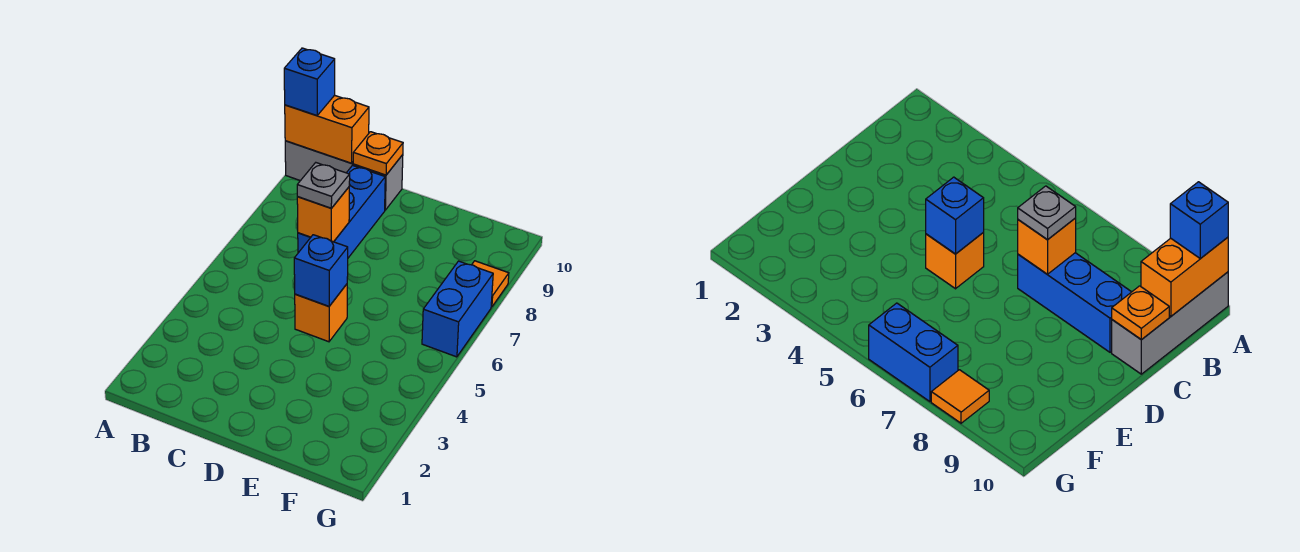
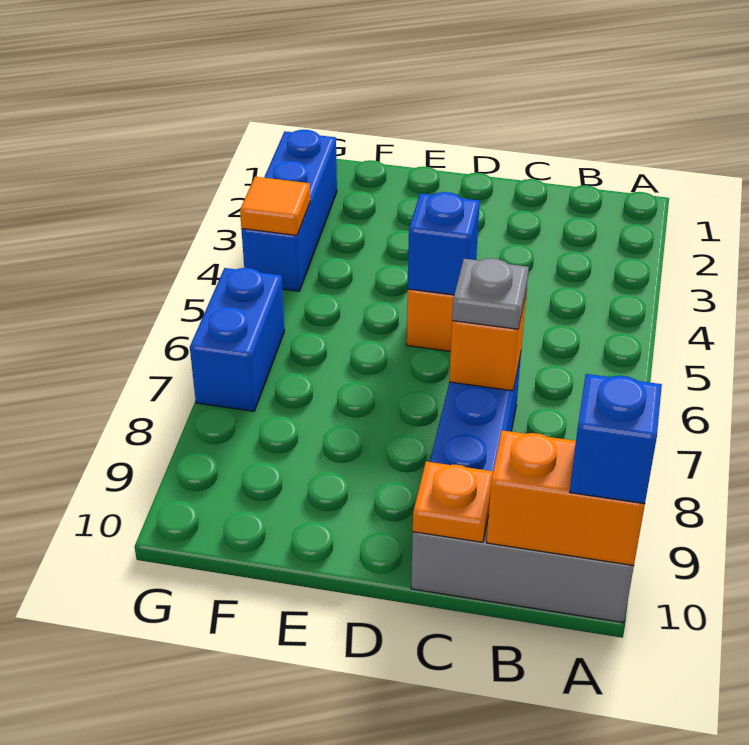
none -> blue 1x3 brick [241,130,337,291]
orange 1x1 tile [472,261,509,307] -> orange 1x1 tile moved to [240,177,310,235]

